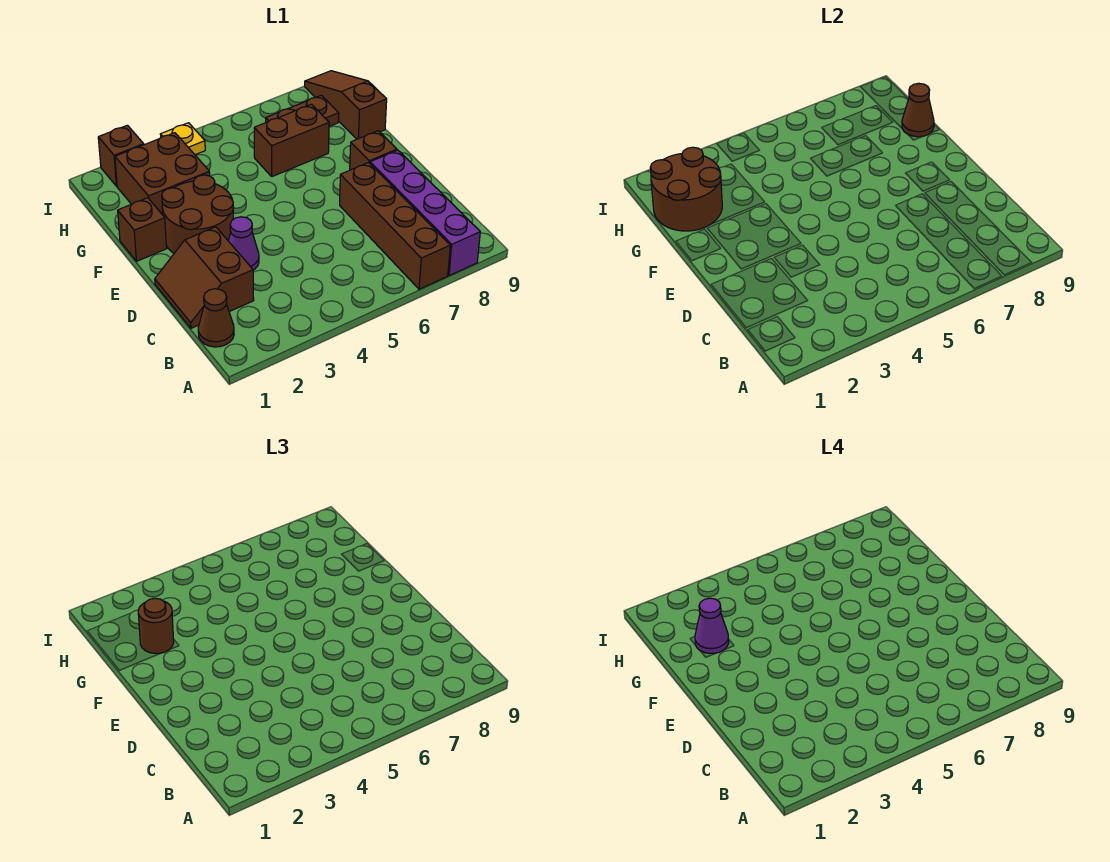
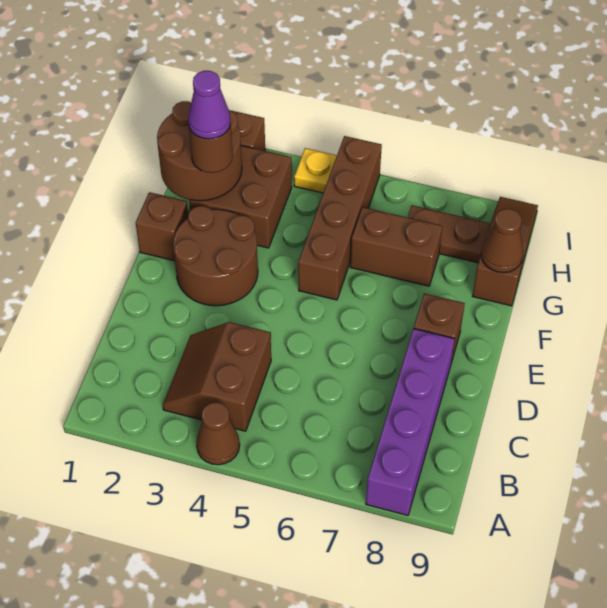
brown 1x4 brick [340,163,450,289] -> brown 1x4 brick moved to [298,136,382,300]
brown 1x1 cone [198,289,234,347] -> brown 1x1 cone moved to [196,402,240,465]
brown 2x2 slope [155,227,254,328] -> brown 2x2 slope moved to [163,322,271,431]
purple 1x1 cone [229,217,259,270] -> none

